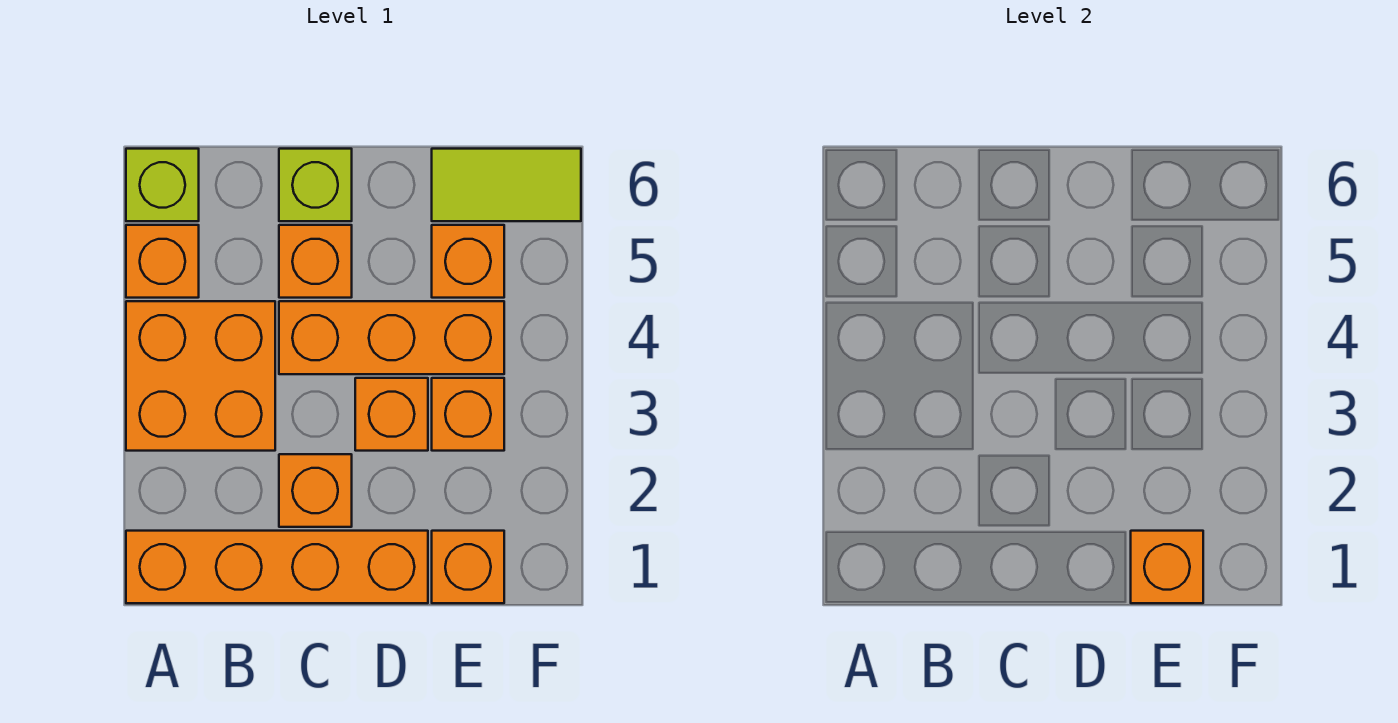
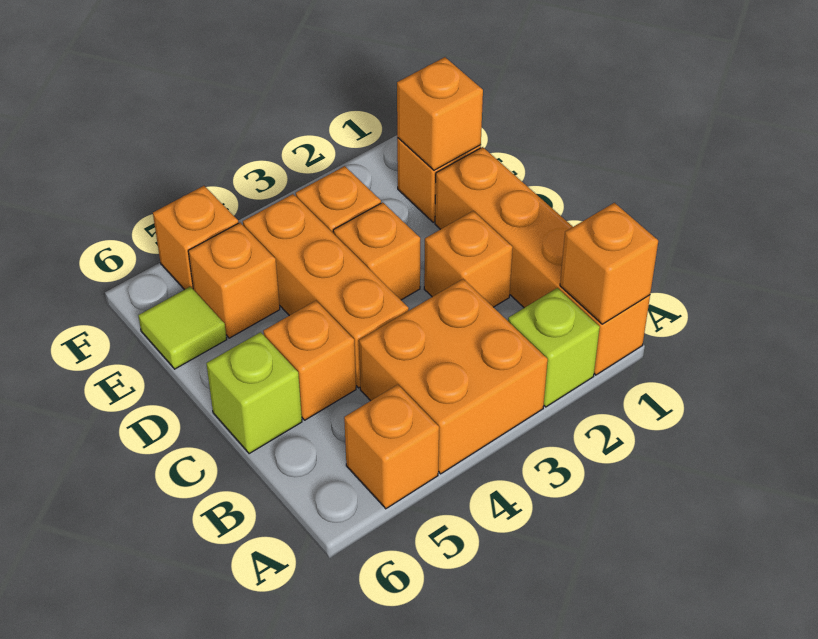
none -> orange 1x1 brick [560,203,658,324]
lime 1x1 brick [126,149,199,221] -> lime 1x1 brick moved to [508,288,600,407]
lime 1x2 tile [432,149,581,221] -> lime 1x1 tile [138,287,227,369]
none -> orange 1x1 brick [153,186,239,290]

